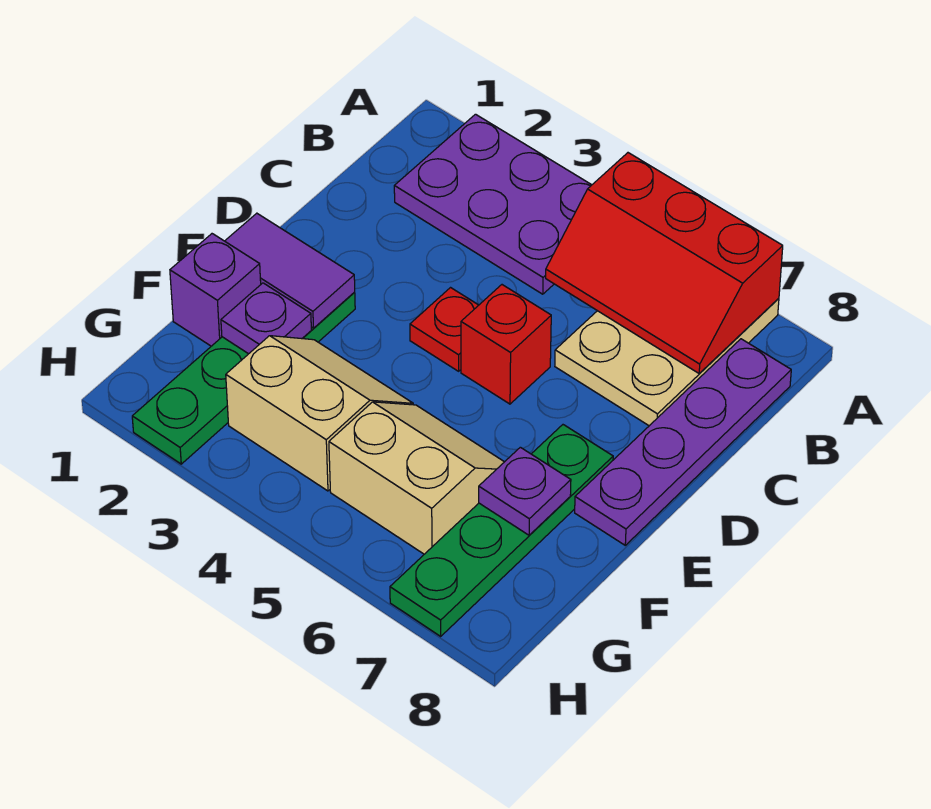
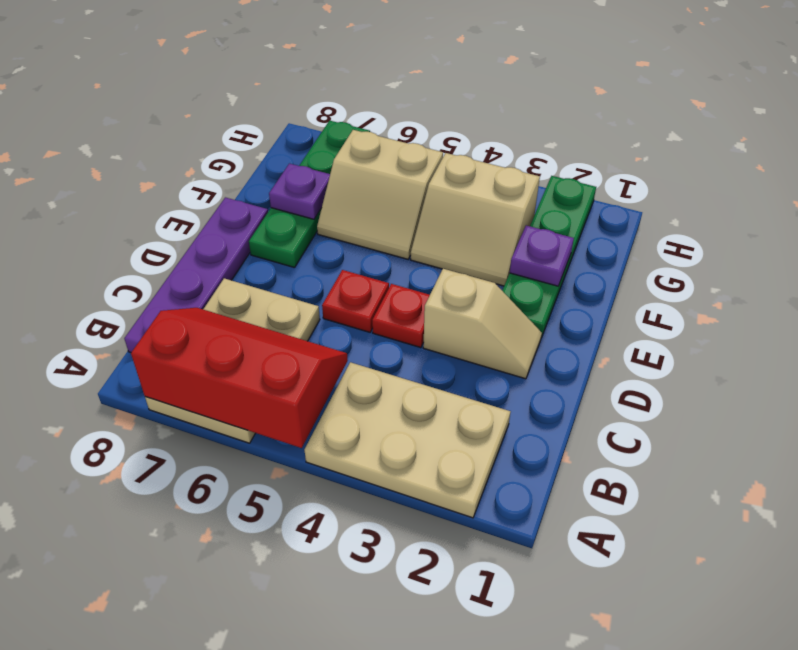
purple 2x3 plate [394,114,591,294] -> tan 2x3 plate [305,362,511,518]
none -> tan 1x2 slope [423,269,542,379]
red 1x1 brick [461,285,551,404] -> red 1x1 plate [322,270,389,332]
purple 1x2 tile [225,213,355,328] -> none
purple 1x1 brick [170,234,261,346] -> none

